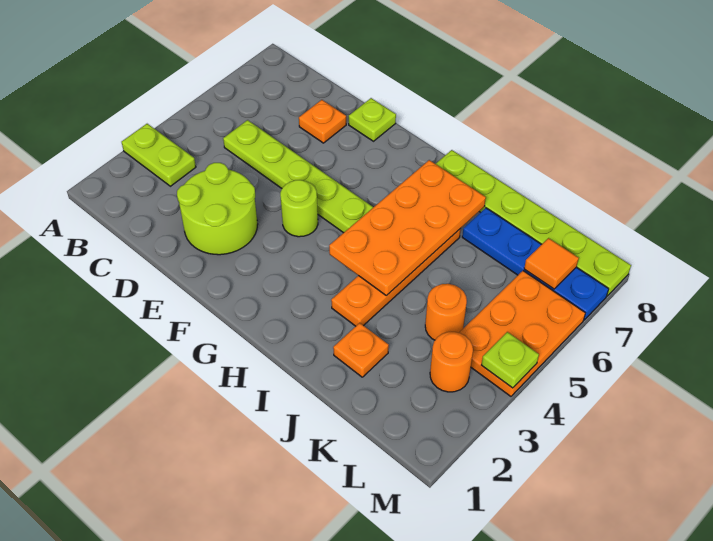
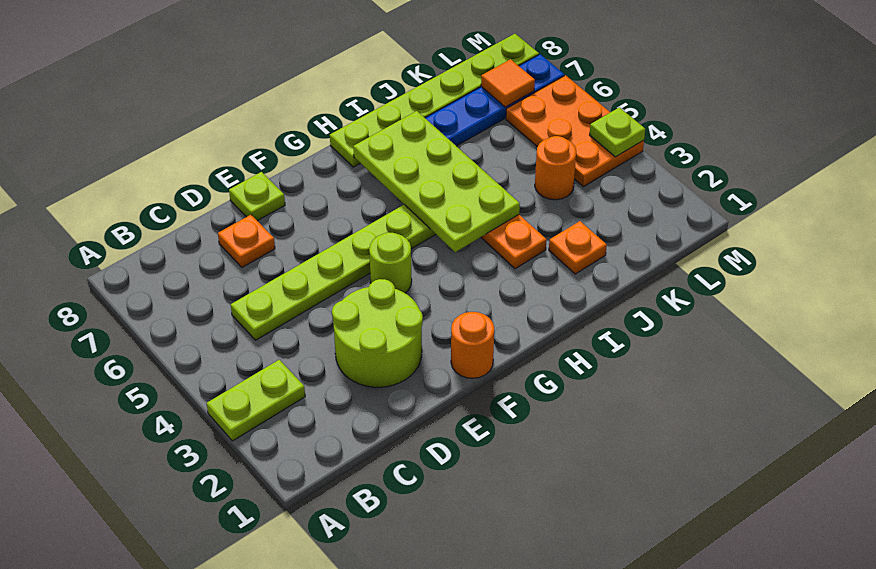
orange 2x4 plate [329,160,486,296] -> lime 2x4 plate [353,111,520,252]
orange 1x1 round brick [430,332,473,392] -> orange 1x1 round brick moved to [451,312,494,378]

